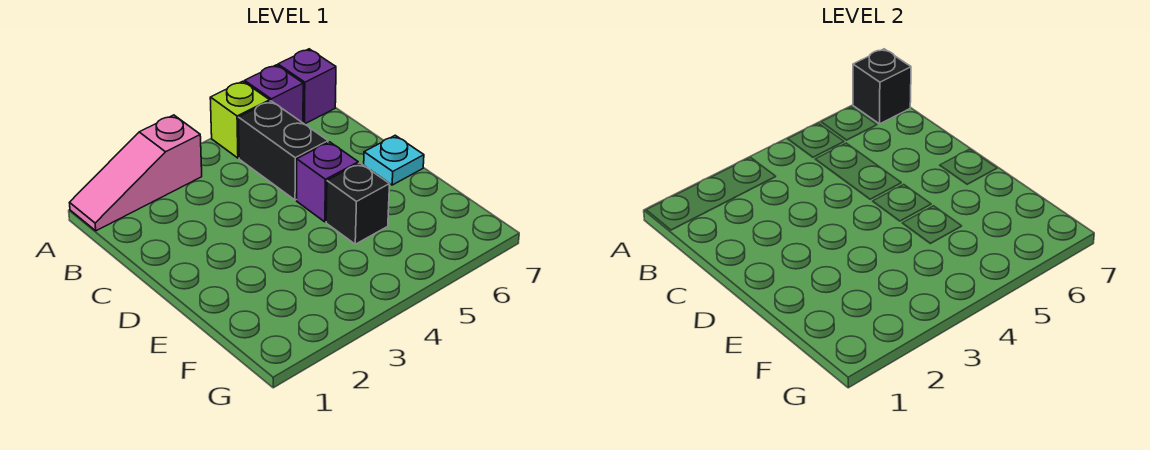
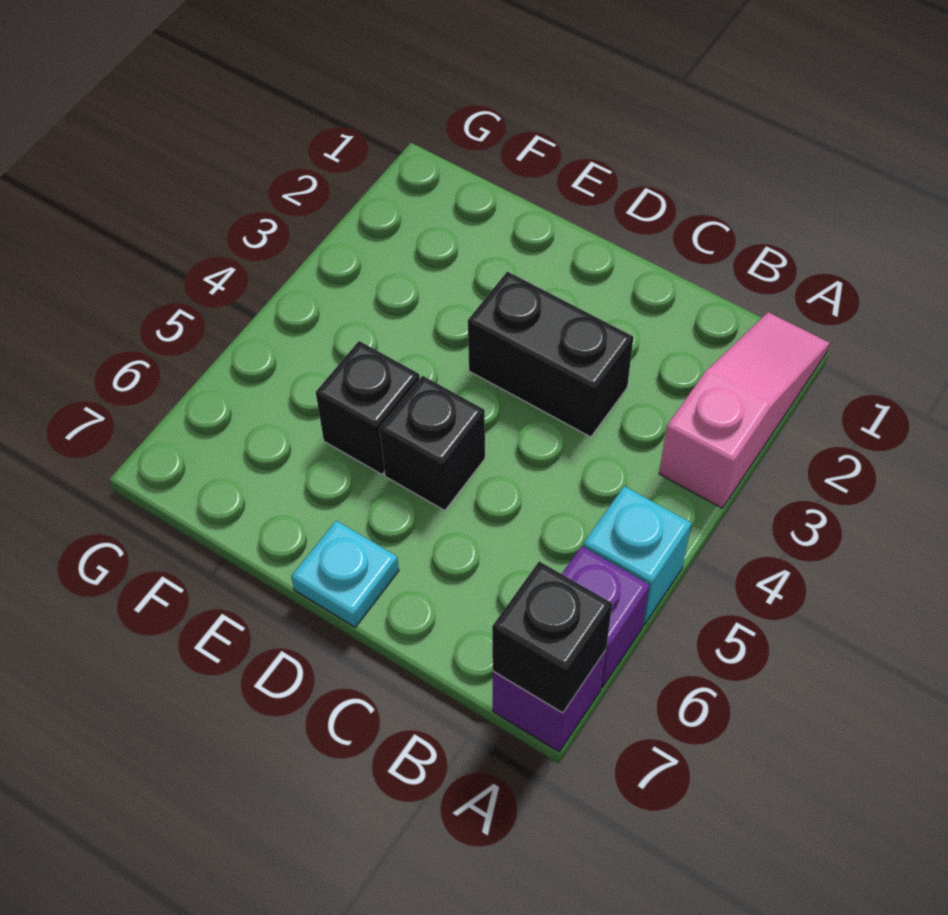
lime 1x1 brick [210,81,270,158] -> cyan 1x1 brick [583,486,692,625]
black 1x2 brick [238,101,328,200] -> black 1x2 brick moved to [468,272,634,437]
purple 1x1 brick [297,142,358,222] -> black 1x1 brick [380,376,485,511]

